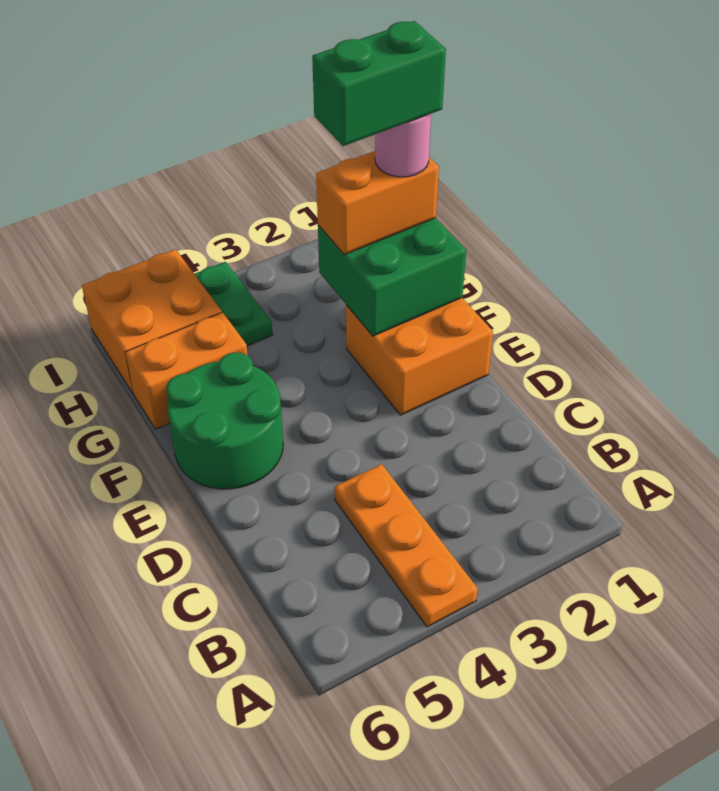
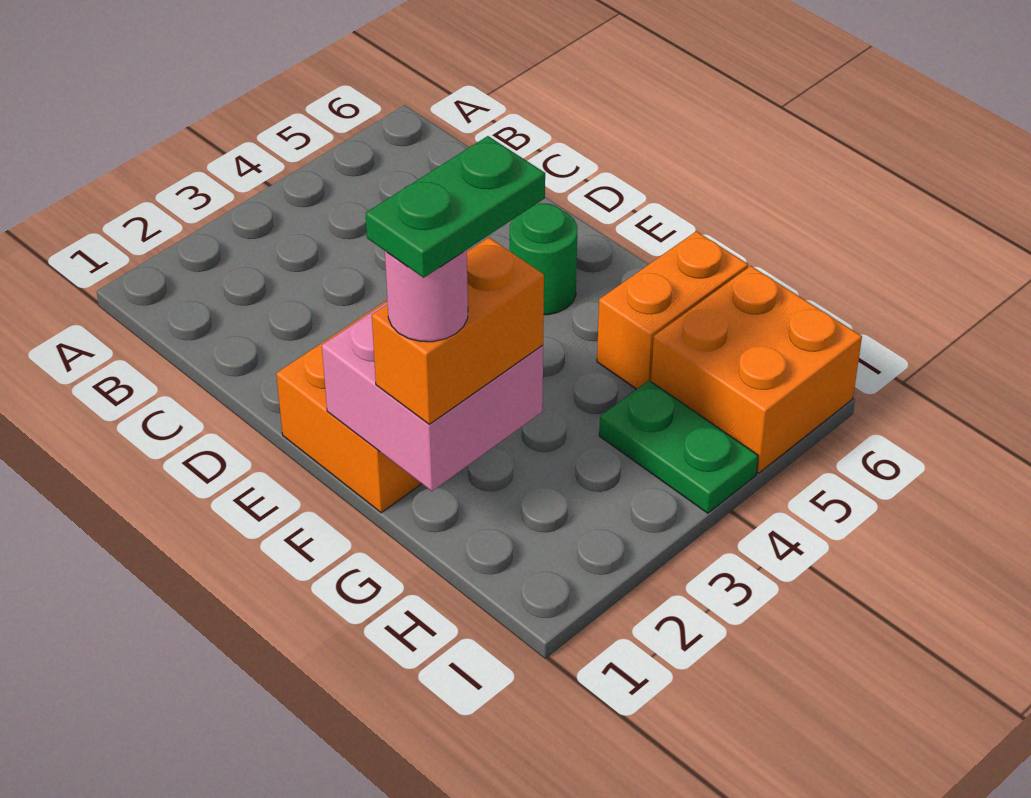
orange 1x3 plate [334,464,478,627] -> none
green 2x2 round brick [166,352,283,489] -> green 1x1 round brick [510,204,577,315]
green 2x2 brick [318,218,466,336] -> pink 2x2 brick [322,302,543,491]
green 1x2 brick [312,21,446,146] -> green 1x2 plate [365,136,545,278]

